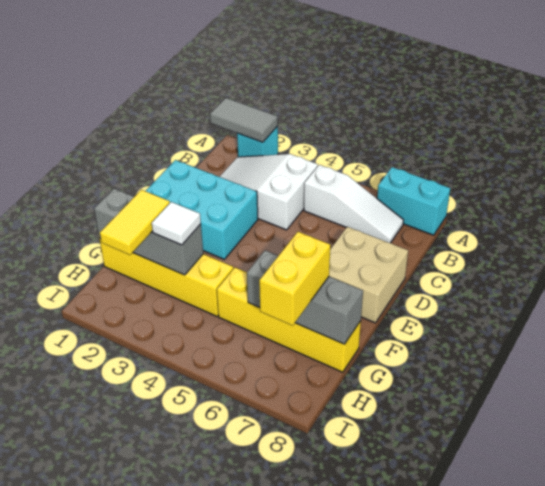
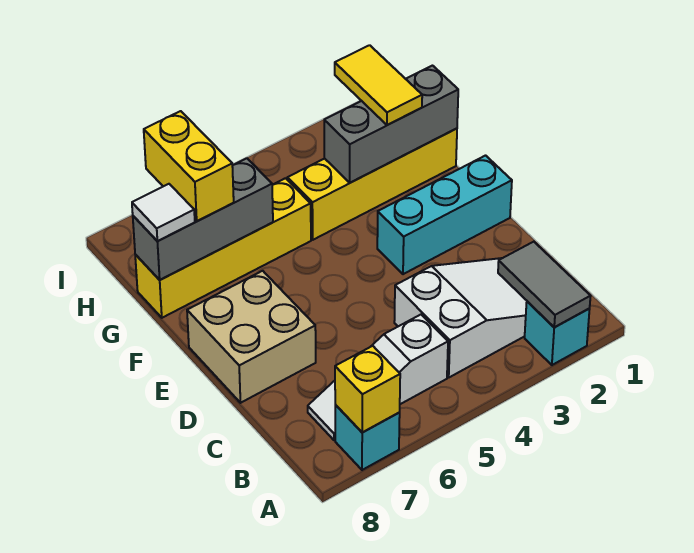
grey 1x2 tile [210,98,278,142] -> grey 1x2 tile turned to [498,242,591,327]
cyan 1x2 brick [377,167,450,235] -> cyan 1x1 brick [335,405,400,470]
none -> yellow 1x1 brick [335,346,400,432]
cyan 2x3 brick [146,160,258,259] -> cyan 1x3 brick [377,156,512,274]
white 1x1 tile [152,202,201,245] -> white 1x1 tile moved to [132,184,195,241]

